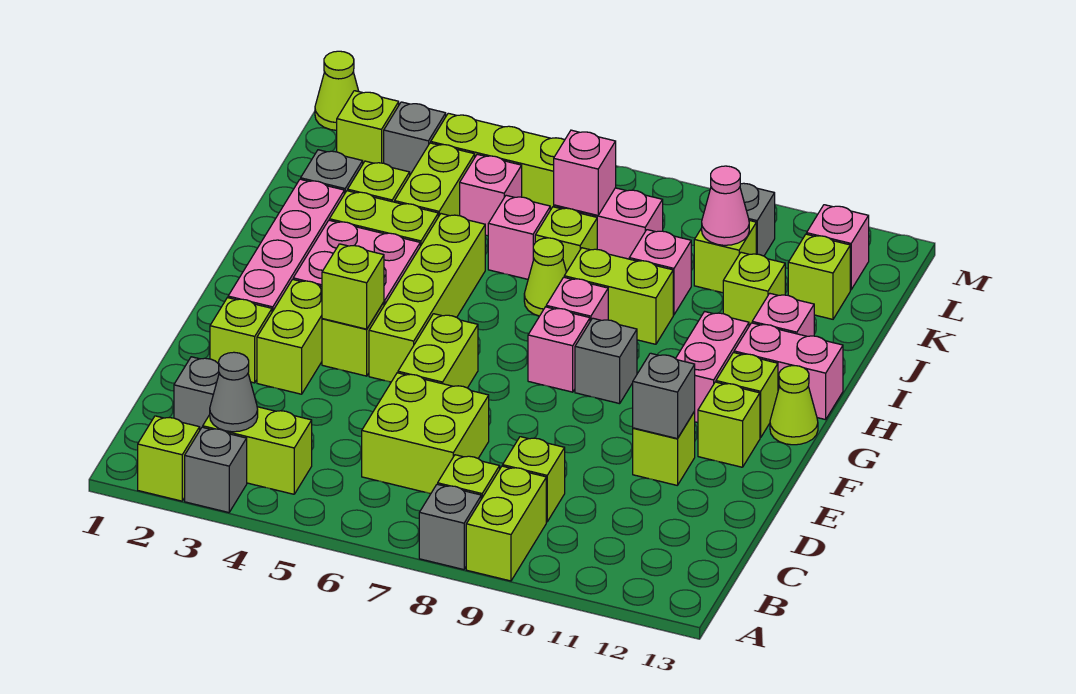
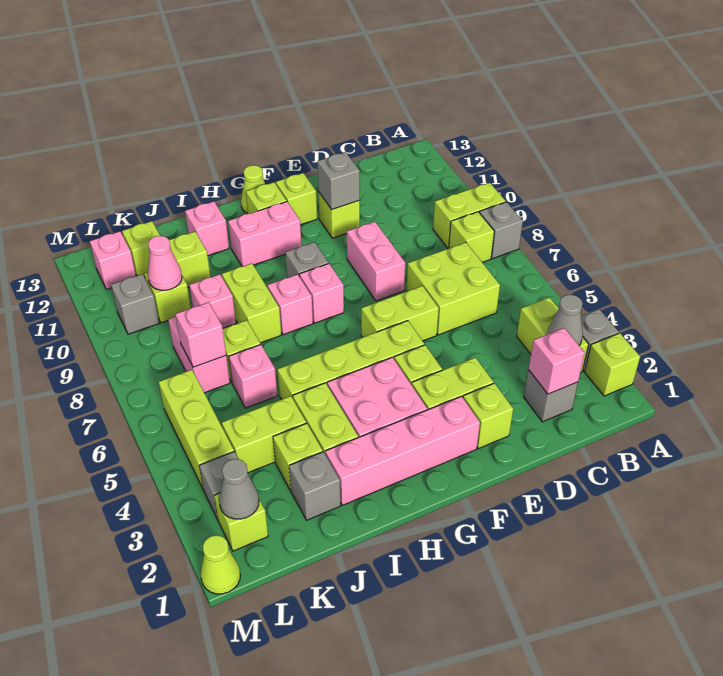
lime 1x1 brick [503,437,565,522] -> none
lime 1x1 brick [322,244,384,329] -> none
pink 1x2 brick [734,323,843,420] -> pink 1x2 brick moved to [347,222,405,301]
lime 1x1 cone [524,238,566,316] -> none
pink 1x1 brick [460,154,522,236] -> pink 1x1 brick moved to [529,328,585,394]
none -> grey 1x1 cone [219,459,259,519]

